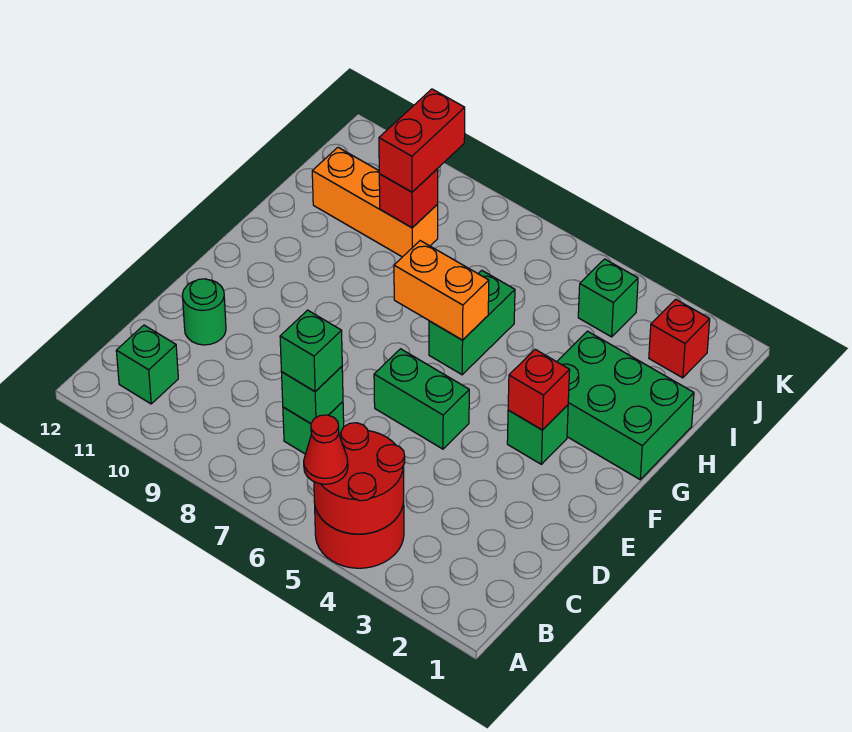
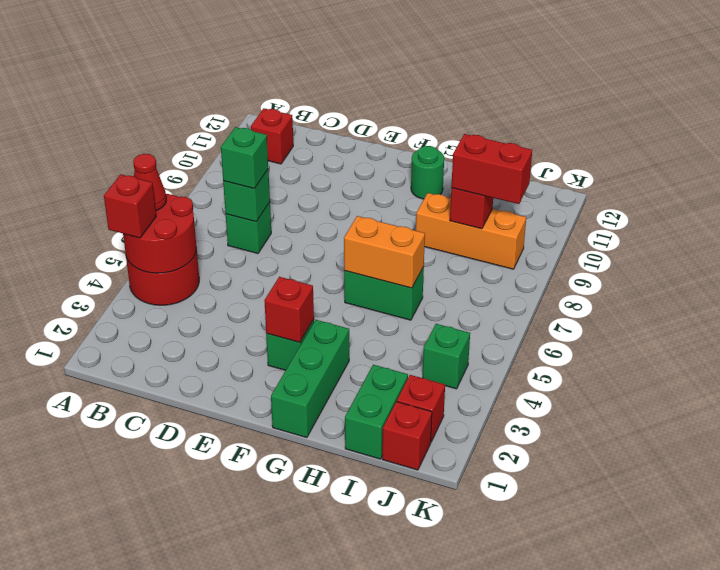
none -> red 1x1 brick [104,174,156,238]
green 1x1 brick [116,325,178,404] -> red 1x1 brick [251,108,293,164]
green 1x1 round brick [182,279,226,345] -> green 1x1 round brick moved to [411,146,444,199]
green 1x2 brick [374,349,469,449] -> green 1x2 brick moved to [345,365,408,459]
green 2x3 brick [557,331,694,479] -> green 1x3 brick [271,320,349,438]
orange 1x2 brick [394,241,489,340] -> orange 1x2 brick turned to [344,216,425,288]
orange 1x3 brick [312,148,438,257] -> orange 1x3 brick turned to [416,193,526,269]
none -> red 1x1 brick [382,401,432,470]

